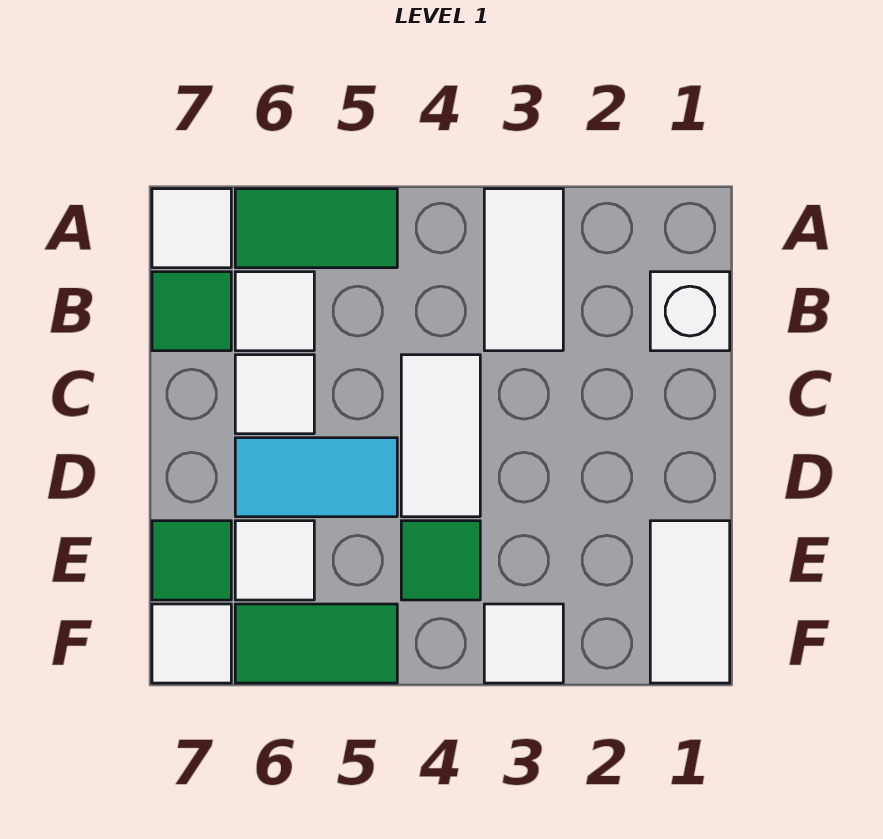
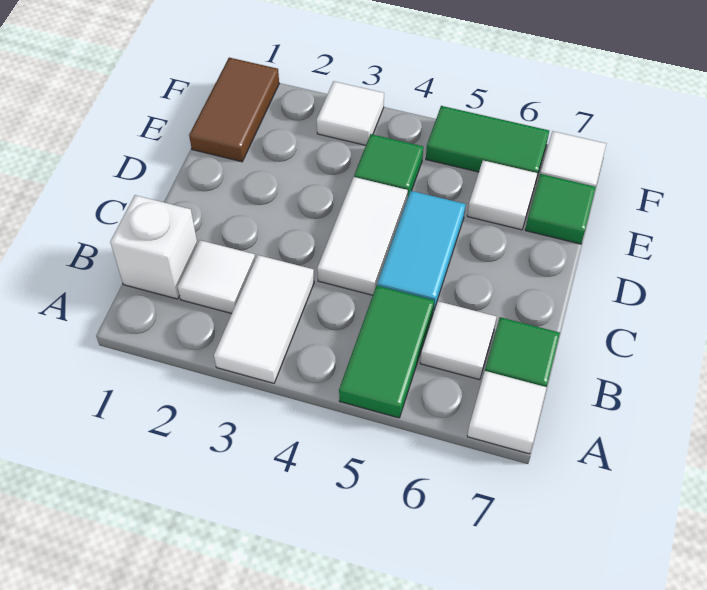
green 1x2 tile [235,189,397,268] -> green 1x2 tile turned to [339,286,434,418]
white 1x1 tile [235,355,314,434] -> white 1x1 tile moved to [178,240,255,314]
cyan 1x2 tile [235,438,397,517] -> cyan 1x2 tile turned to [377,191,466,311]
white 1x2 tile [650,521,730,683] -> brown 1x2 tile [189,58,279,162]

